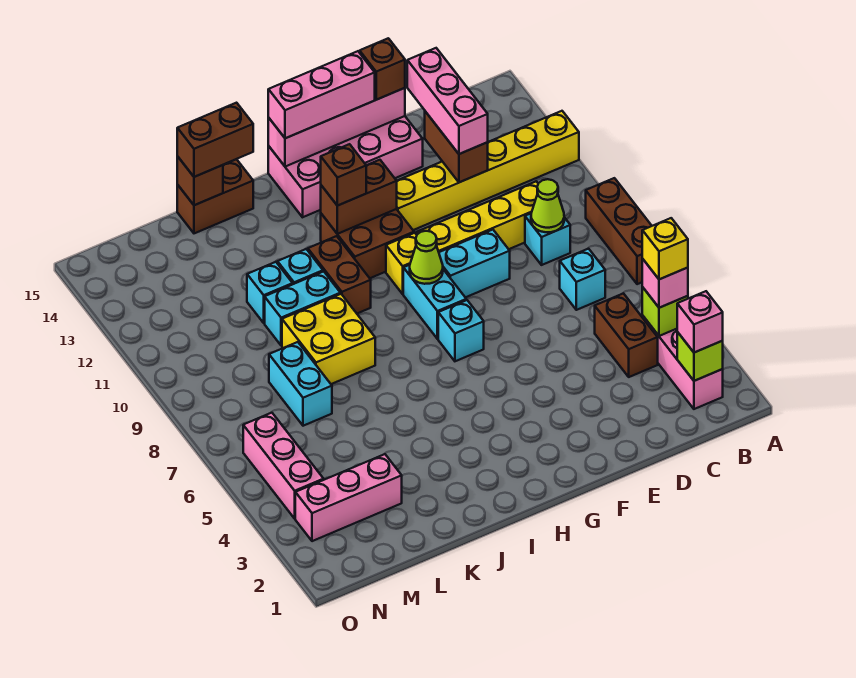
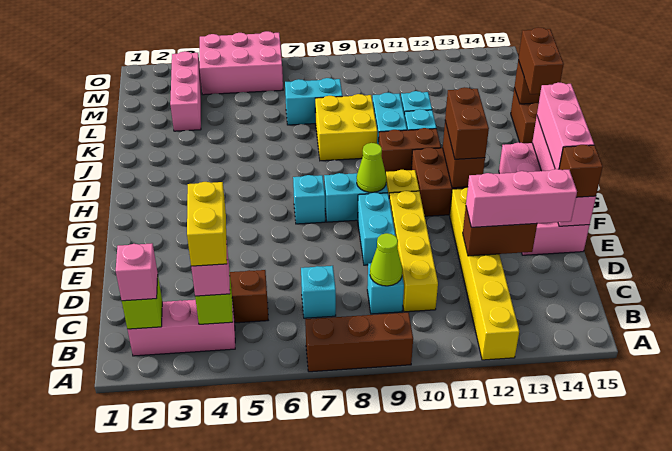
yellow 1x1 brick [642,218,688,279] -> yellow 1x2 brick [187,182,227,266]
brown 1x1 brick [321,144,366,206] -> brown 1x2 brick [445,87,489,159]
pink 1x3 brick [243,413,324,519] -> pink 2x3 brick [199,31,283,95]

